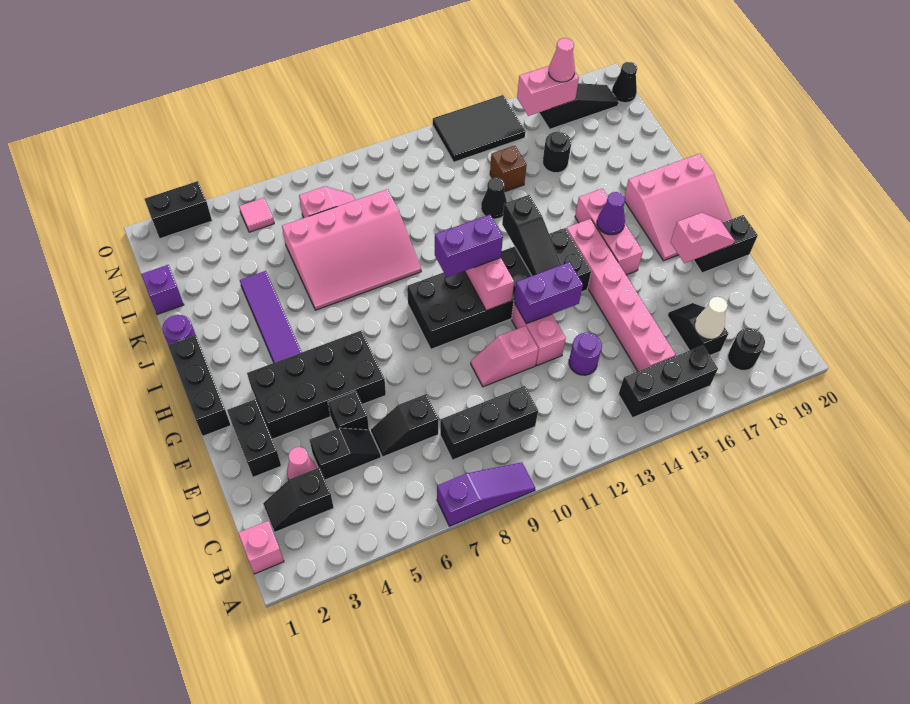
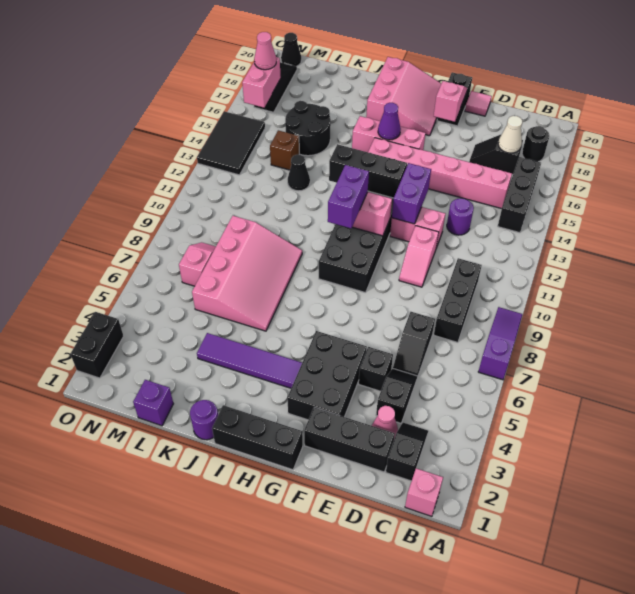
black 1x2 slope [263,468,334,532] -> black 1x2 slope turned to [386,423,428,481]
black 1x2 brick [227,399,281,477] -> black 1x3 brick [304,407,395,472]
black 2x4 brick [247,330,386,439] -> black 2x3 brick [287,331,367,420]
black 1x3 slope [502,195,561,276] -> black 1x3 brick [329,144,407,198]
black 1x1 round brick [543,132,571,173] -> black 2x2 round brick [285,101,331,156]
pink 1x1 tile [239,198,274,232] -> pink 1x1 tile moved to [465,91,492,116]

